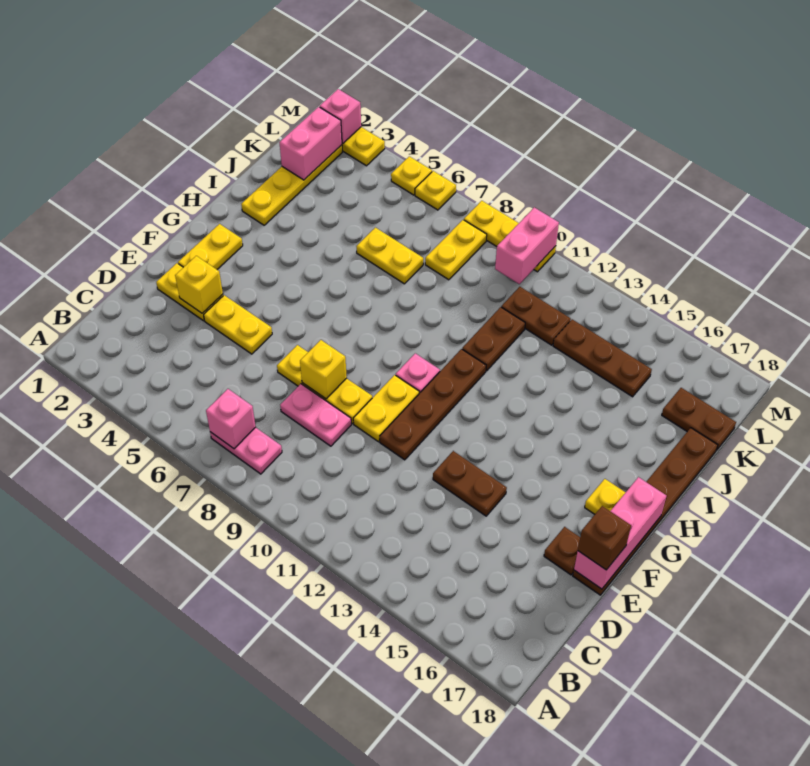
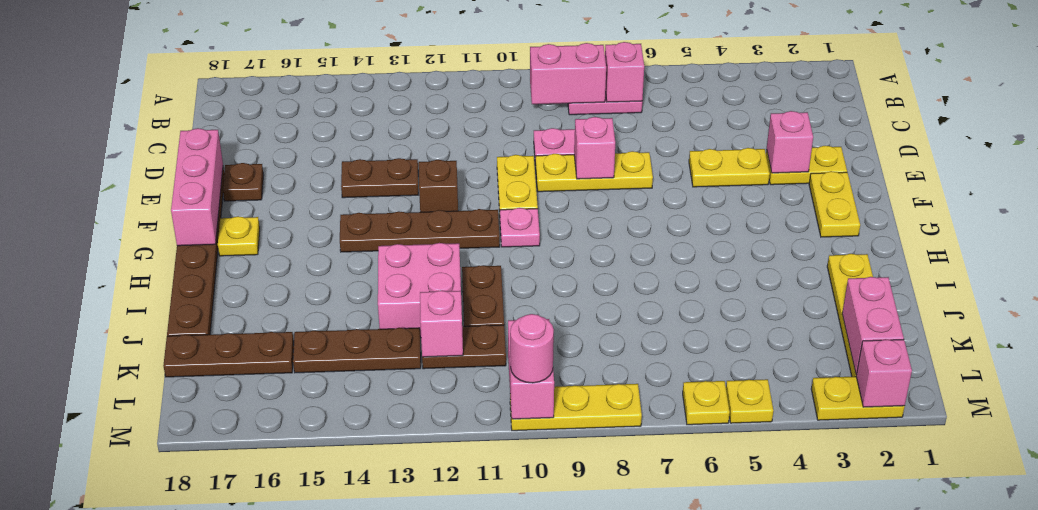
none -> pink 1x2 brick [530,43,606,104]
yellow 1x1 brick [175,256,223,313] -> pink 1x1 brick [767,111,813,173]
yellow 1x1 brick [300,340,347,399] -> pink 1x1 brick [574,117,615,179]
brown 1x4 plate [380,349,486,460] -> brown 1x4 plate turned to [340,209,500,252]
brown 1x1 brick [578,506,631,570] -> brown 1x1 brick moved to [419,160,458,212]
none -> pink 2x2 brick [378,243,461,338]
yellow 1x2 plate [356,228,423,284] -> none
yellow 1x2 plate [425,220,487,280] -> none
none -> pink 1x1 brick [420,290,463,357]
brown 1x2 plate [662,388,736,450] -> brown 1x3 plate [163,332,294,377]
none -> pink 1x1 round brick [510,314,554,383]

